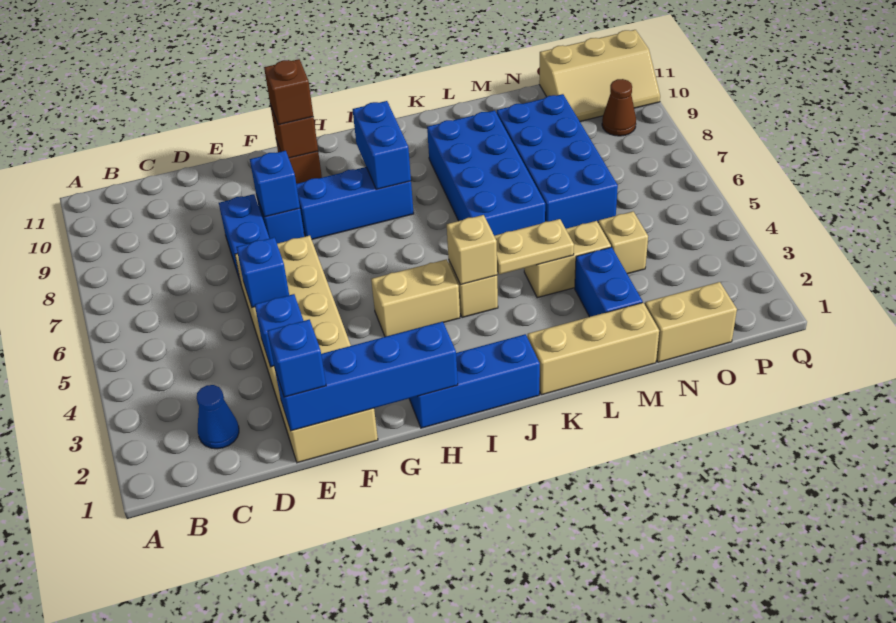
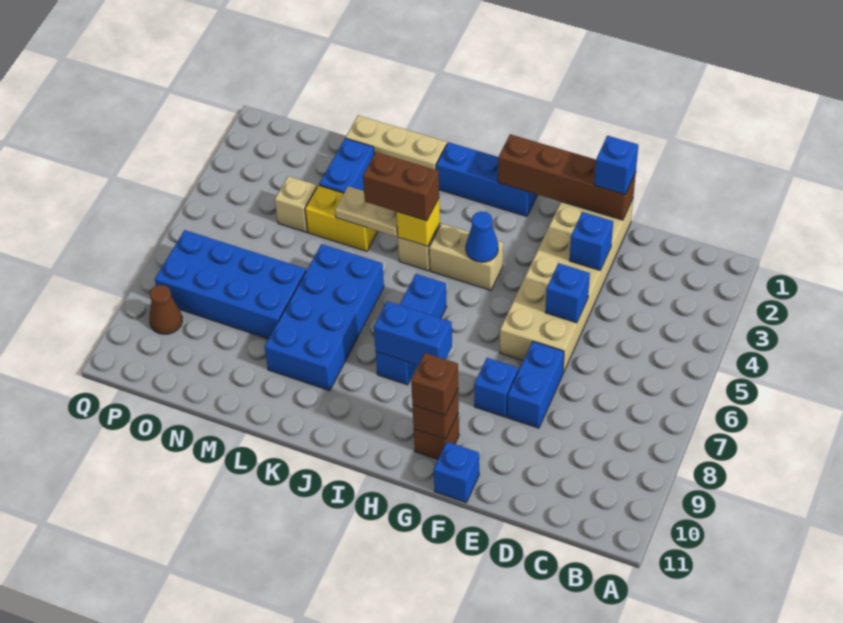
blue 1x1 cone [197,385,239,449] -> blue 1x1 cone moved to [466,212,498,262]
blue 1x4 brick [275,322,458,431] -> brown 1x4 brick [498,134,636,220]
blue 1x1 brick [250,151,300,217] -> blue 1x1 brick moved to [434,442,479,503]
blue 1x3 brick [296,167,414,239] -> blue 1x3 brick turned to [376,274,447,385]
blue 1x2 brick [353,101,411,190] -> blue 1x2 brick turned to [374,301,452,365]
tan 1x1 brick [447,215,497,285] -> yellow 1x1 brick [396,198,440,246]
none -> brown 1x2 brick [363,152,439,221]
tan 1x2 brick [524,221,611,298] -> yellow 1x2 brick [305,185,378,251]
blue 2x4 brick [497,94,618,229] -> blue 2x4 brick turned to [155,230,306,339]
tan 1x2 brick [645,282,737,362] -> none
tan 2x3 slope [539,30,660,121] -> none

